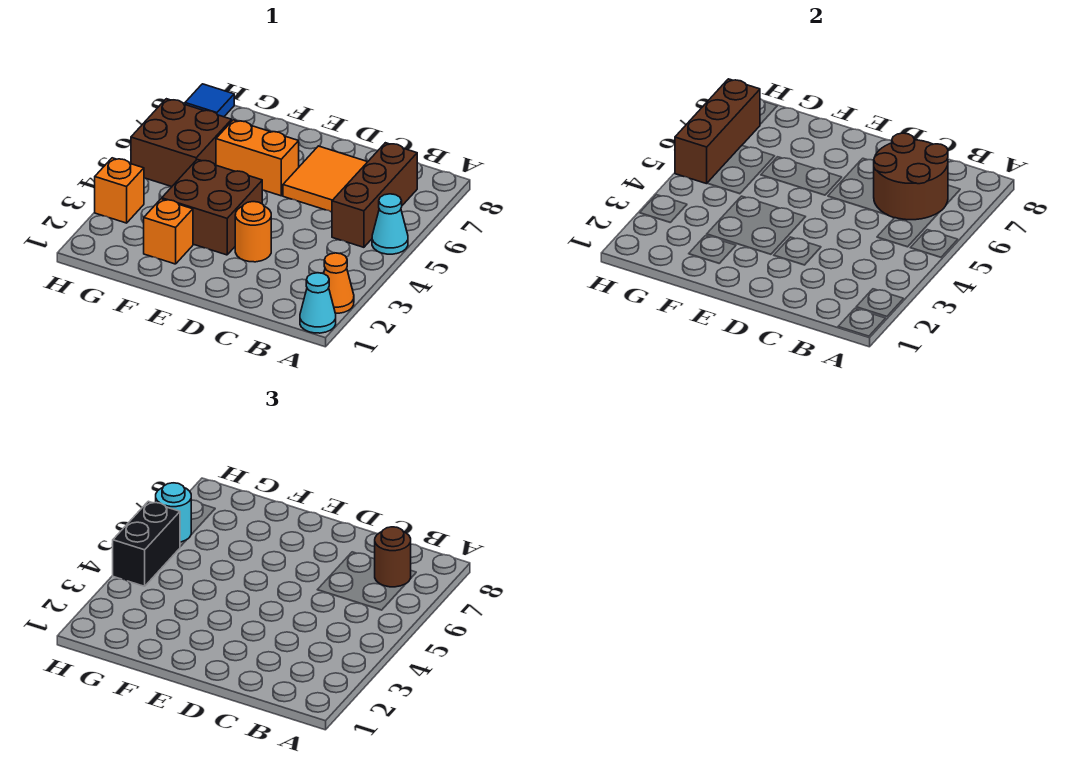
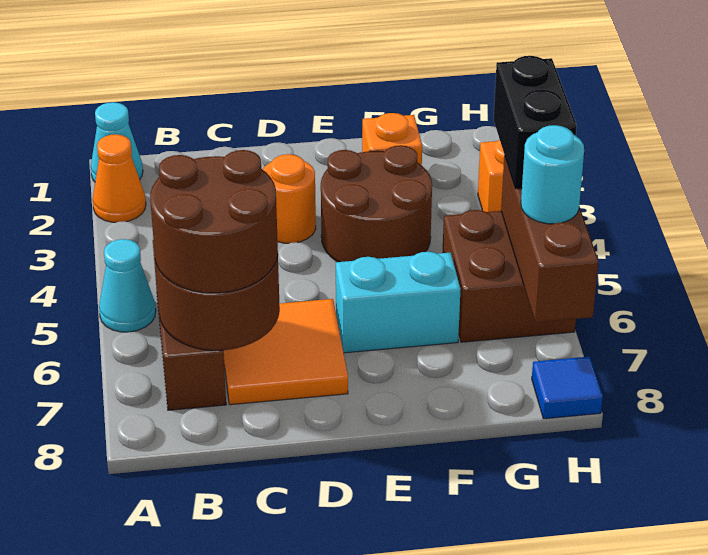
brown 1x1 round brick [375,527,411,587] -> brown 2x2 round brick [150,150,278,293]
brown 2x2 brick [162,159,262,255] -> brown 2x2 round brick [321,145,432,262]
orange 1x2 brick [216,120,299,196] -> cyan 1x2 brick [336,252,461,353]

